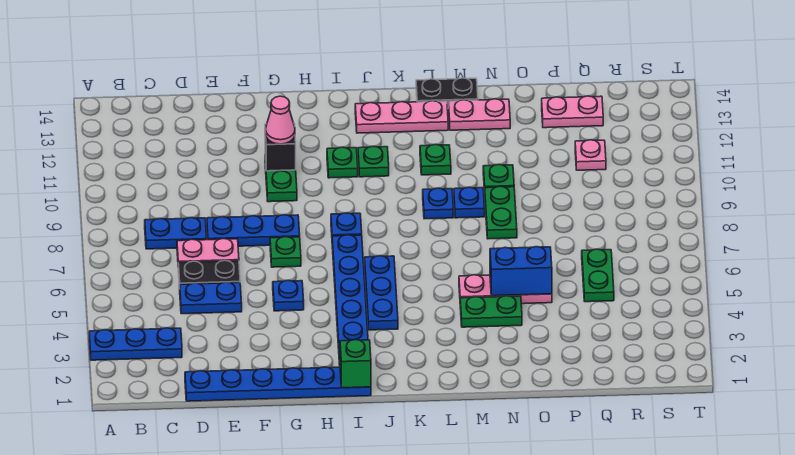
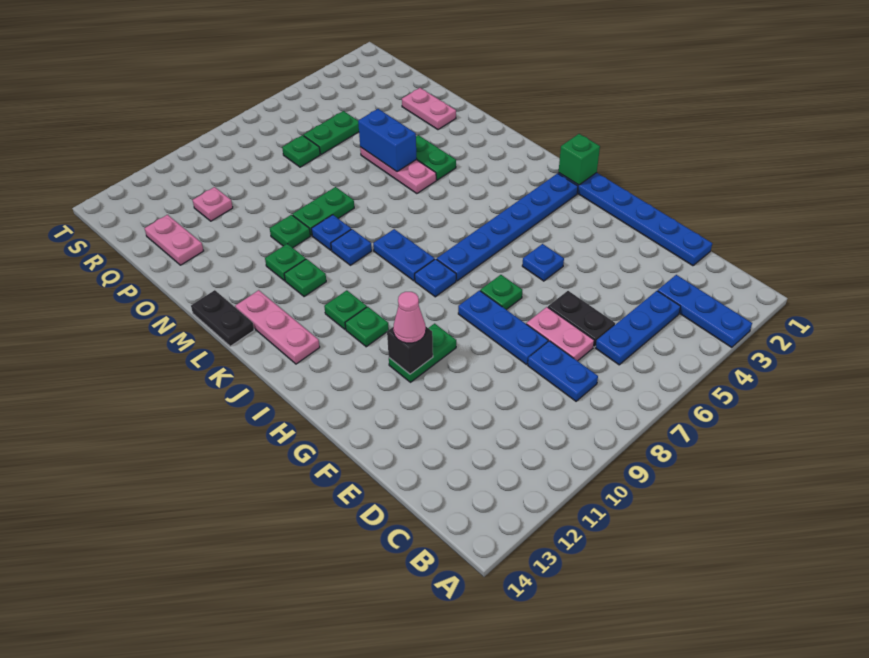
blue 1x2 plate [180,282,242,314] -> blue 1x2 plate moved to [373,229,435,281]
blue 1x3 plate [365,256,398,330] -> blue 1x3 plate moved to [596,291,681,365]
none -> green 1x1 plate [265,244,306,281]
pink 1x2 plate [448,99,510,130] -> pink 1x2 plate moved to [402,88,456,130]
none -> green 1x1 plate [282,135,320,167]

